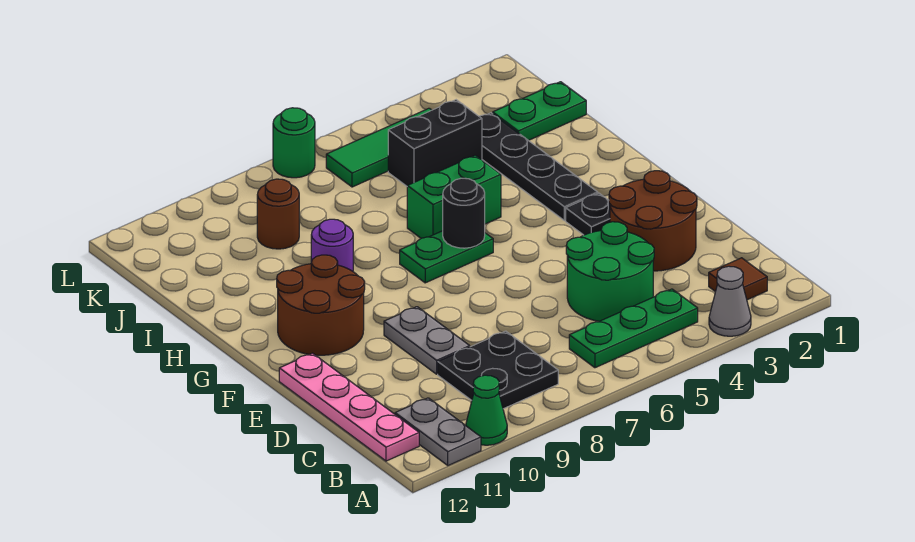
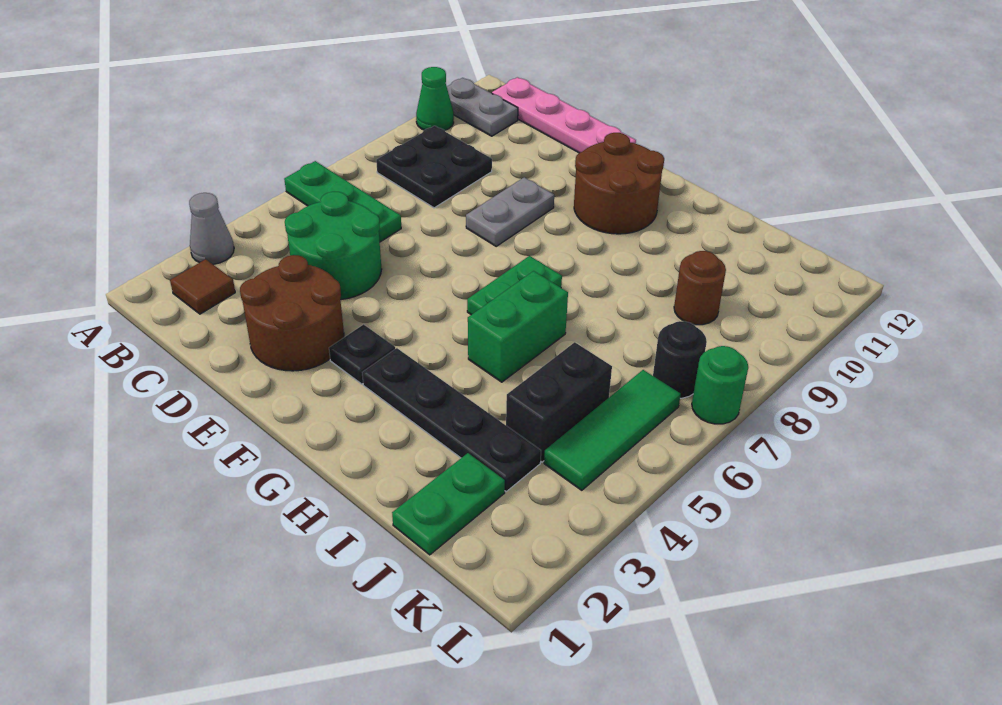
green 1x3 plate [569,289,698,368] -> green 1x3 plate turned to [284,161,401,242]
grey 1x2 plate [384,307,470,374] -> grey 1x2 plate turned to [466,177,554,246]
black 1x1 round brick [443,178,485,248] -> black 1x1 round brick moved to [653,321,707,398]
purple 1x1 round brick [311,219,353,271] -> none

